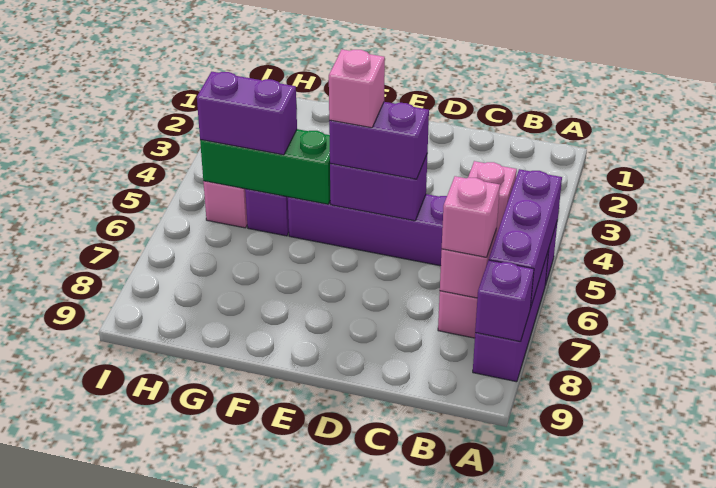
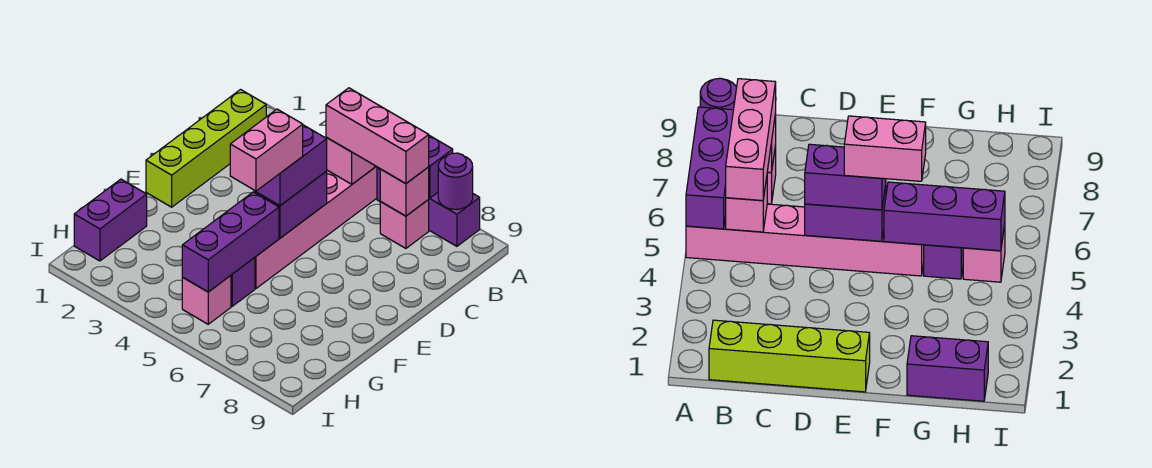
purple 1x6 brick [288,194,558,285] -> pink 1x6 brick [255,166,377,288]
purple 1x1 brick [475,260,534,342] -> purple 1x1 round brick [438,153,473,209]
none -> lime 1x4 brick [146,90,266,207]
pink 1x1 brick [442,176,500,257] -> pink 1x3 brick [326,88,429,184]
pink 1x1 brick [329,50,385,128] -> pink 1x2 brick [230,109,303,191]
green 1x3 brick [200,129,330,204] -> purple 1x3 brick [182,192,279,292]
purple 1x2 brick [197,72,297,155] -> purple 1x2 brick moved to [74,179,147,261]

